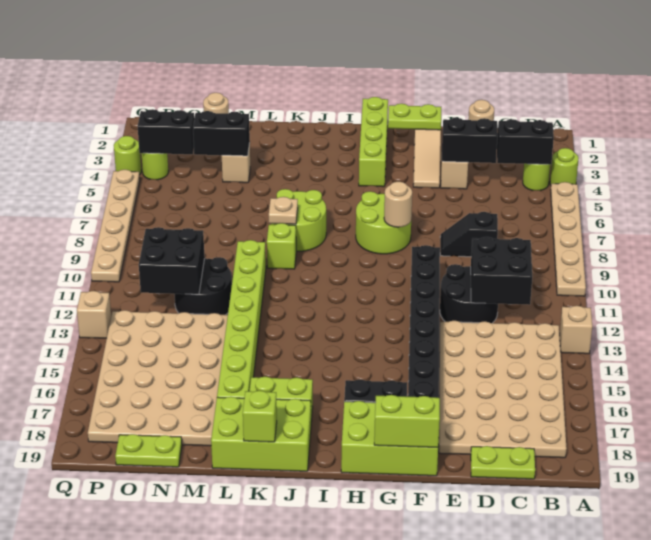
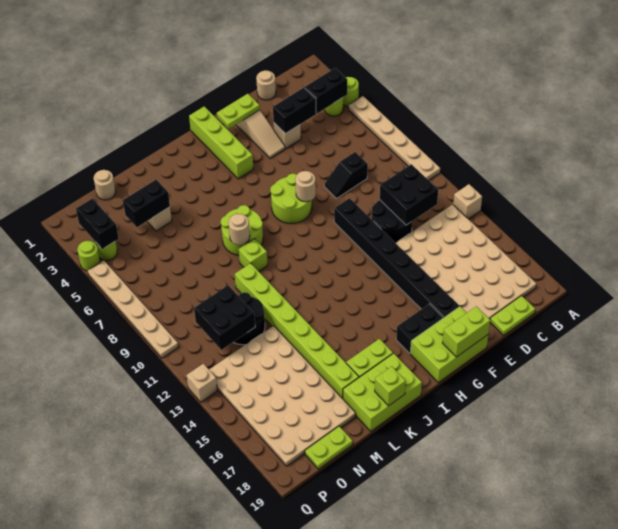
tan 1x1 plate [269,197,298,224] -> tan 1x1 round brick [228,214,250,245]
black 1x2 brick [138,109,194,154] -> black 1x2 brick turned to [76,198,119,249]

